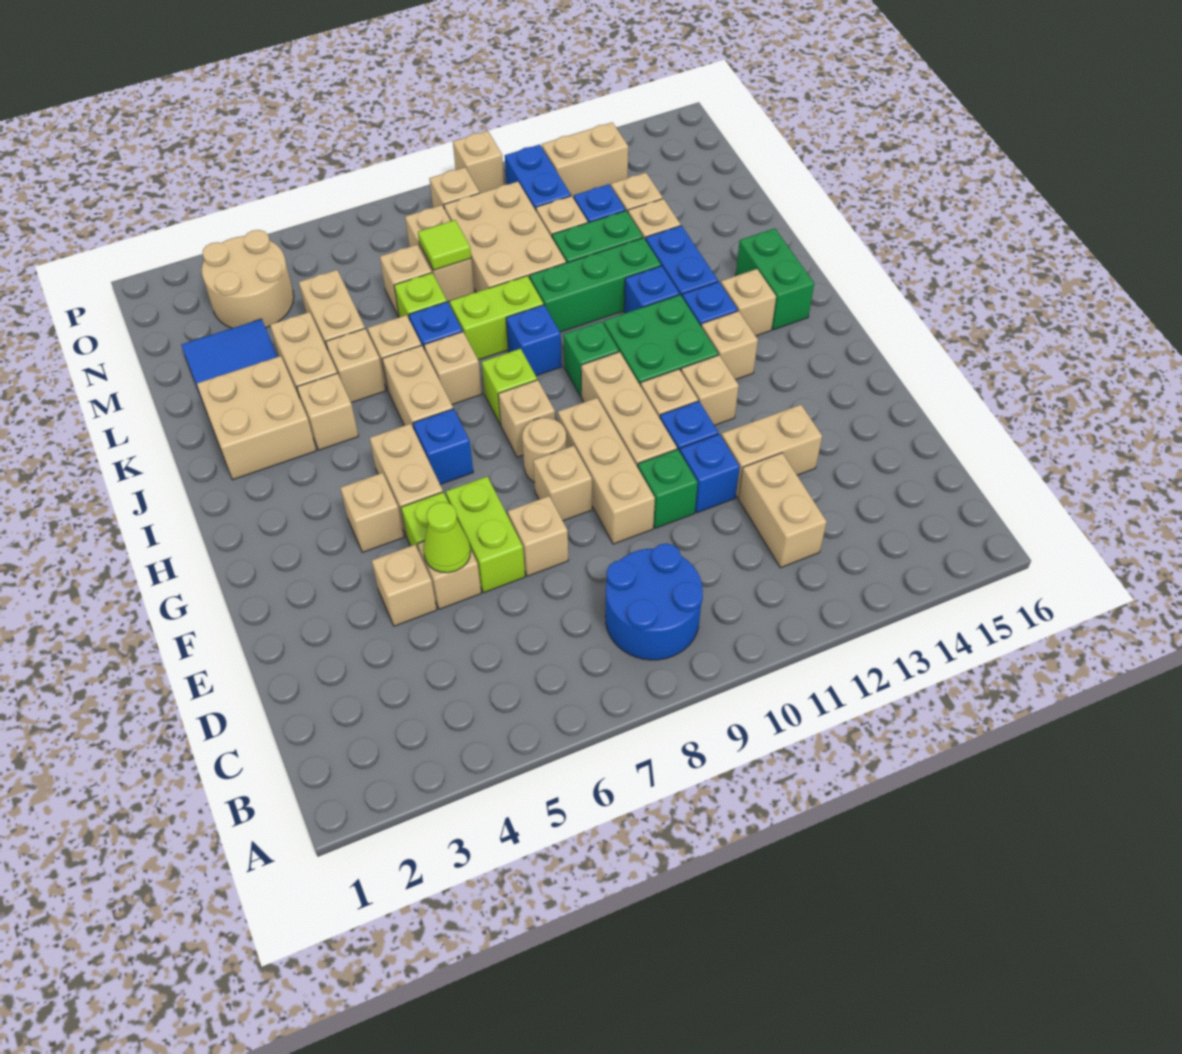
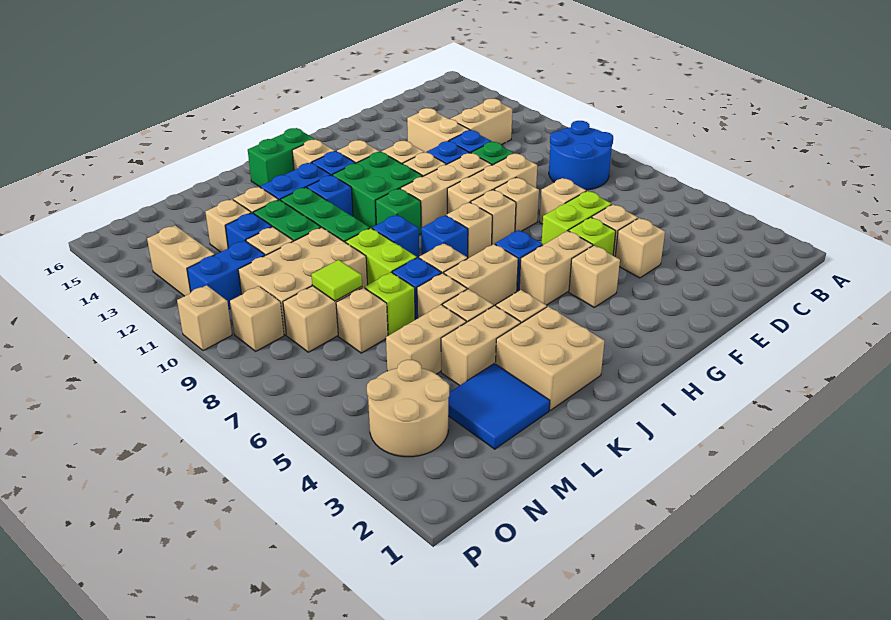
lime 1x1 cone [423,502,471,573] -> none
tan 1x1 round brick [522,418,566,482] -> tan 1x1 brick [471,190,516,245]
lime 1x1 brick [482,349,537,425] -> blue 1x1 brick [421,215,468,258]

